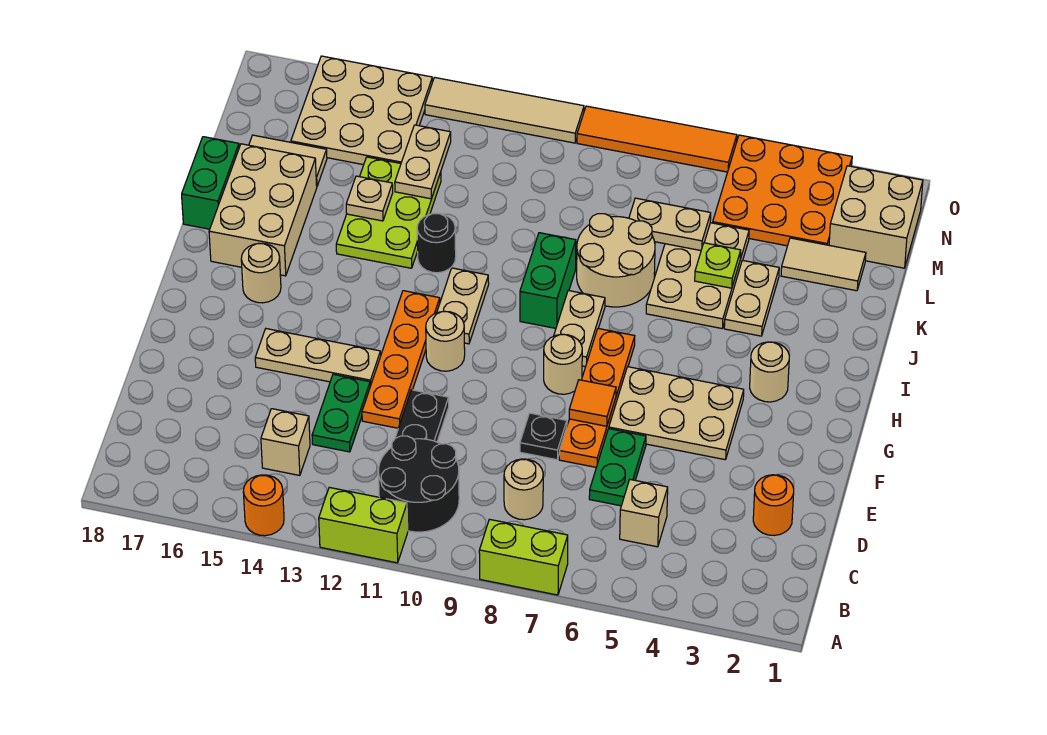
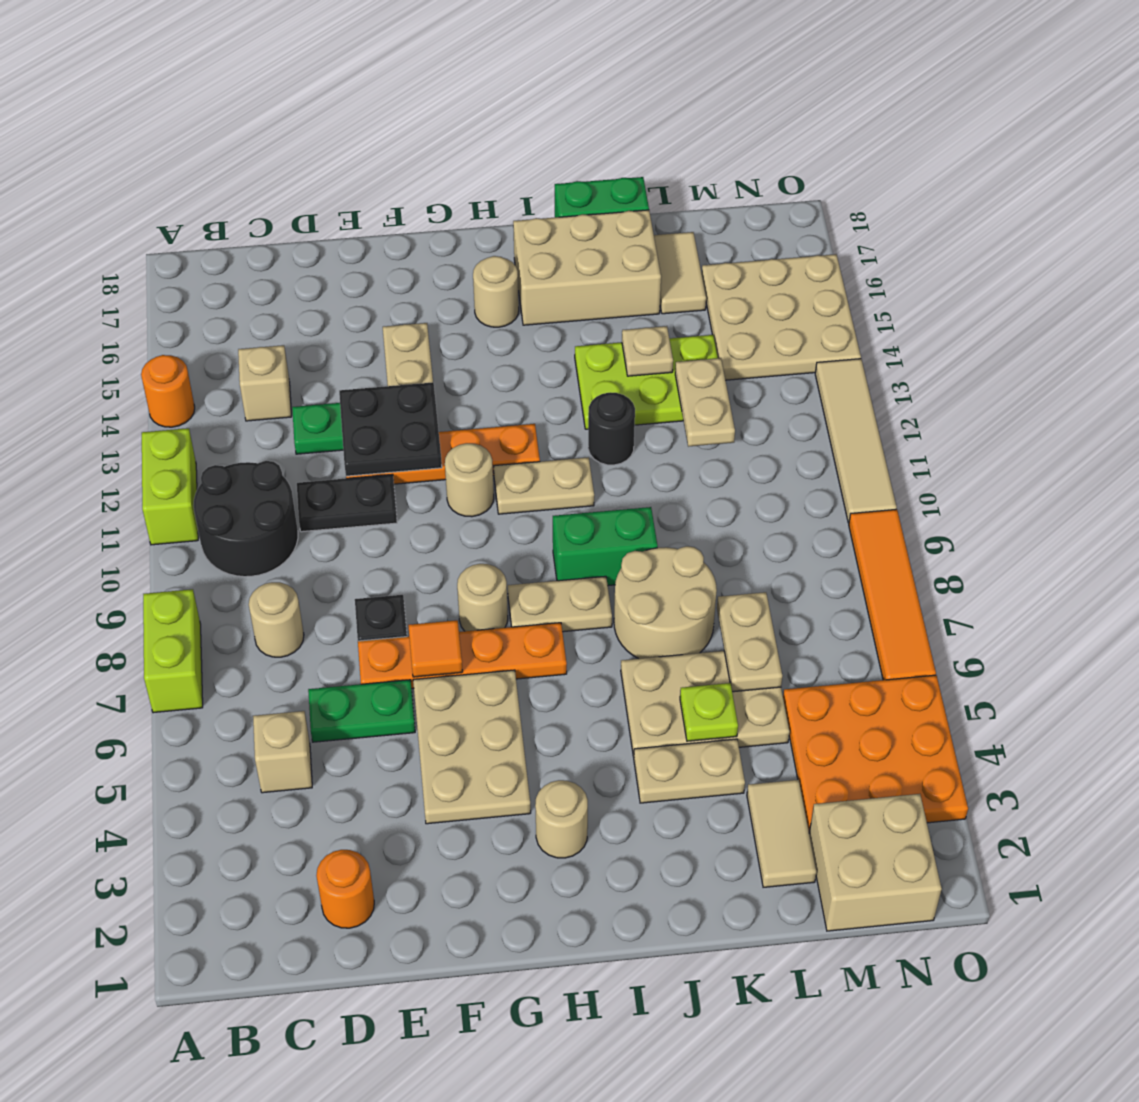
none -> black 2x2 plate [339,382,442,476]
tan 1x2 plate [395,125,451,199] -> tan 1x2 plate turned to [675,358,735,447]

